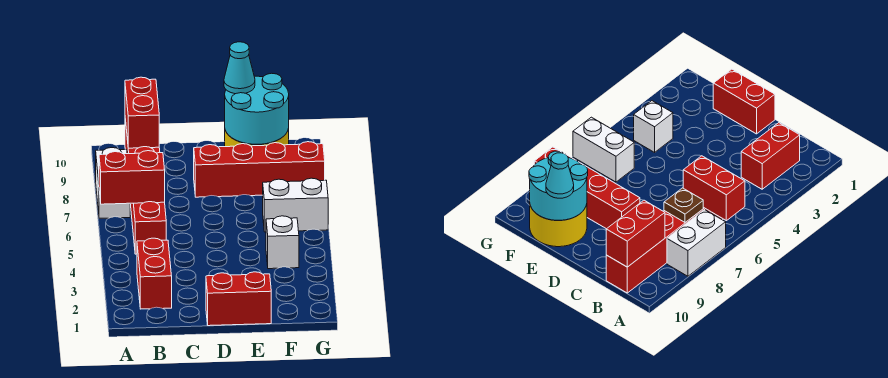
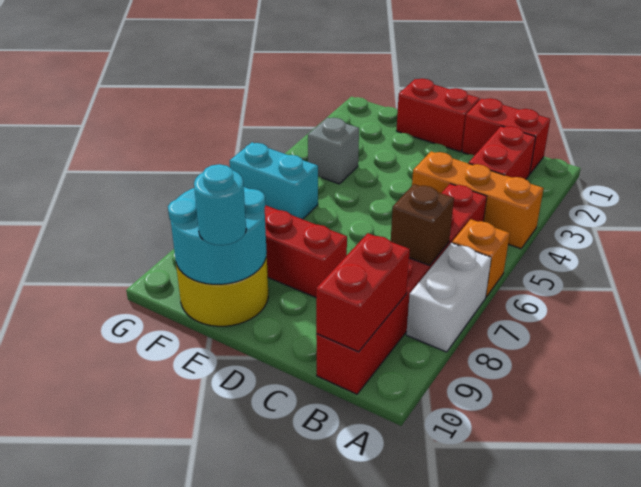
none -> orange 1x3 brick [412,151,544,249]
none -> orange 1x1 brick [452,219,510,297]
red 1x2 brick [99,151,165,204] -> red 1x2 brick moved to [462,98,550,174]
brown 1x1 plate [664,188,703,223] -> brown 1x1 brick [391,184,454,265]
cyan 1x1 cone [224,42,255,94] -> cyan 1x1 round brick [194,164,246,245]
white 1x1 brick [266,216,299,269] -> grey 1x1 brick [308,118,359,184]
white 1x2 brick [263,178,328,232] -> cyan 1x2 brick [230,142,318,219]

